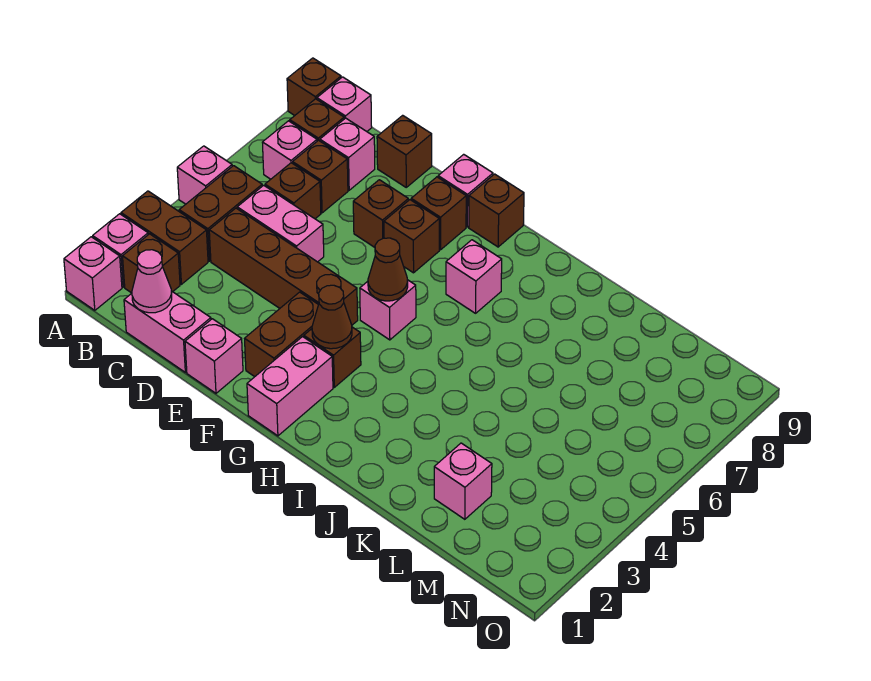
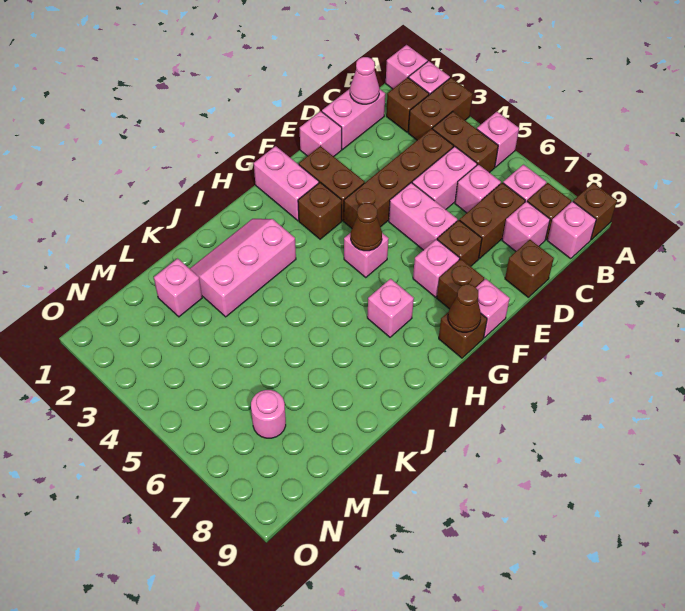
brown 1x1 brick [265,163,321,219] -> pink 1x1 brick [455,164,501,213]
brown 1x1 brick [293,140,348,213] -> brown 1x2 brick [460,183,525,258]
none -> pink 1x2 brick [389,183,458,250]
brown 1x1 brick [384,200,439,273] -> pink 1x1 brick [413,239,460,297]
brown 1x1 cone [312,285,352,349] -> brown 1x1 cone moved to [448,284,481,332]
none -> pink 2x3 slope [190,219,296,317]
none -> pink 1x1 round brick [251,390,286,438]

